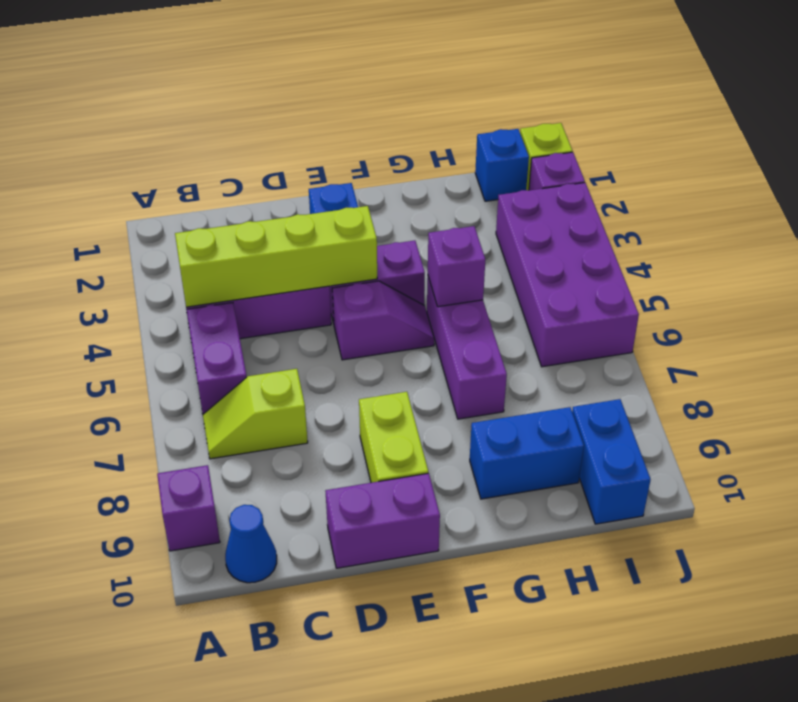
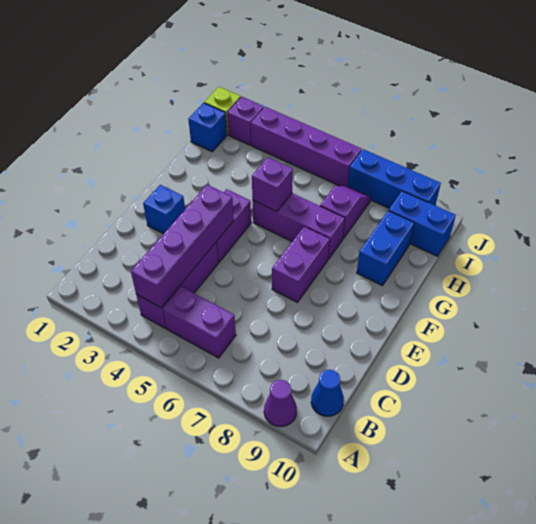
purple 1x1 brick [157,465,220,551] -> purple 1x1 cone [264,380,297,427]
lime 1x4 brick [175,206,377,307] -> purple 1x4 brick [131,185,234,307]
lime 1x2 slope [203,369,308,459] -> none
purple 1x2 brick [326,473,440,568] -> purple 1x2 brick moved to [272,226,330,302]
purple 1x2 slope [332,281,434,360] -> purple 1x2 slope moved to [320,186,371,239]
lime 1x2 brick [359,392,428,483] -> none
purple 2x4 brick [496,183,639,367] -> purple 1x4 brick [251,107,362,186]
none -> blue 1x3 brick [348,149,441,208]

